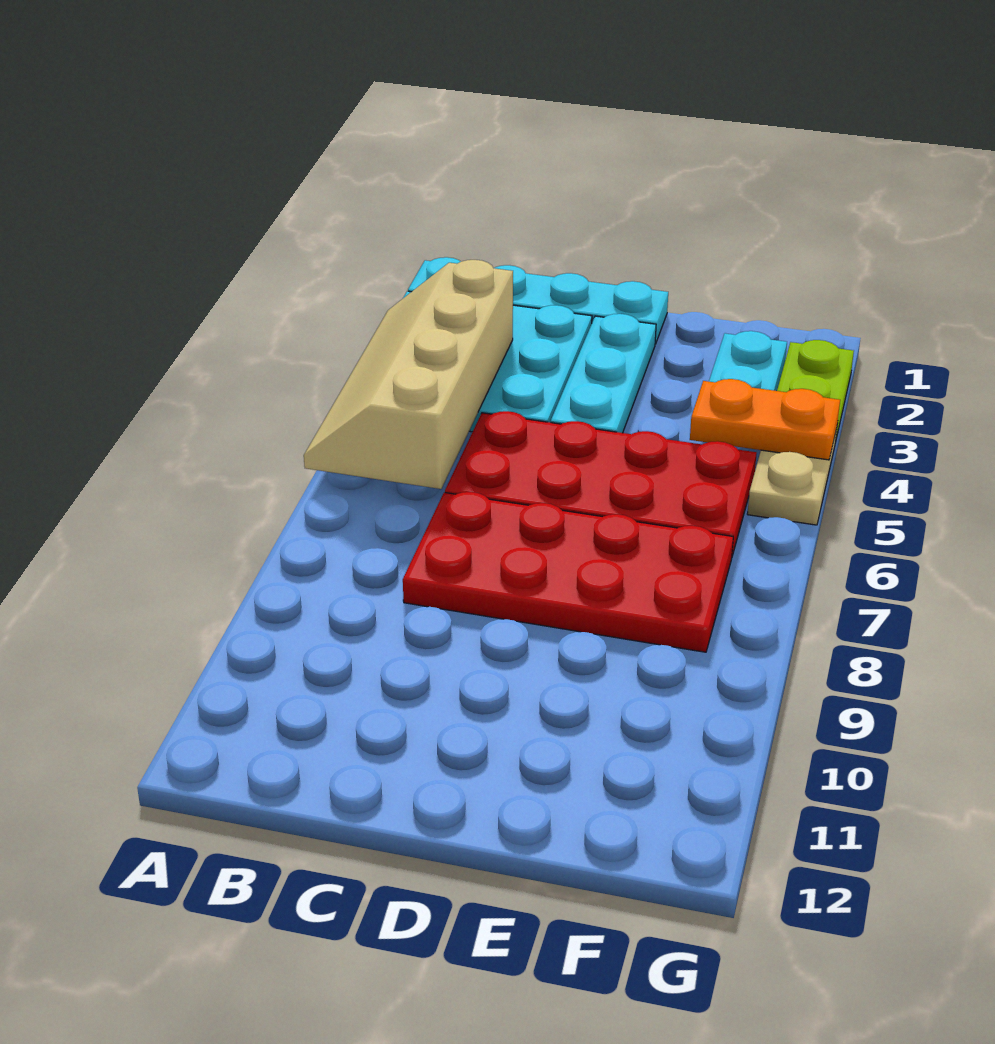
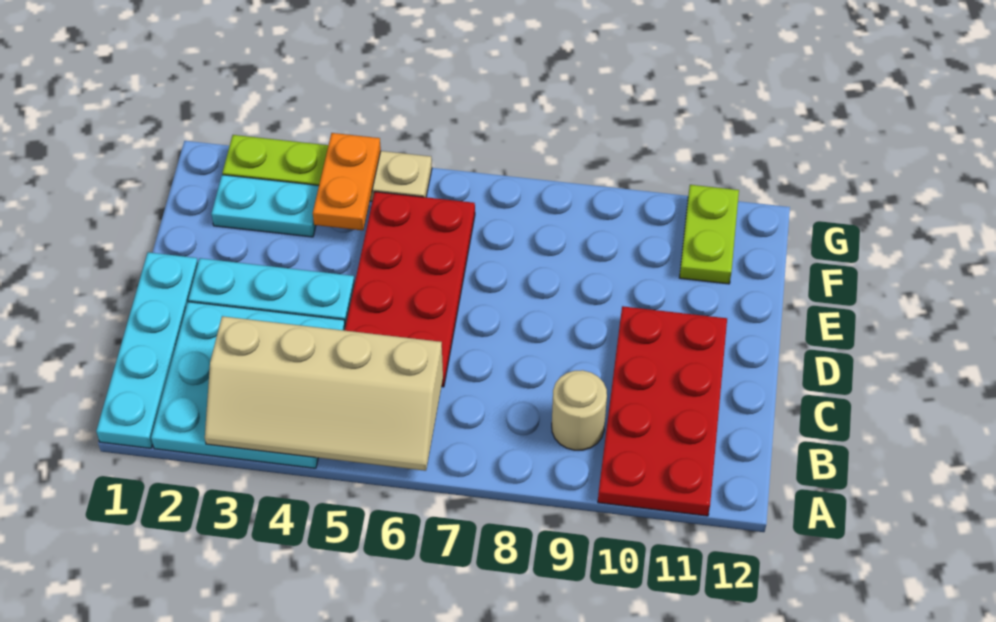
none -> tan 1x1 round brick [552,370,607,450]
red 2x4 plate [403,492,733,652] -> red 2x4 plate moved to [598,306,727,516]
none -> lime 1x2 plate [679,185,739,284]

